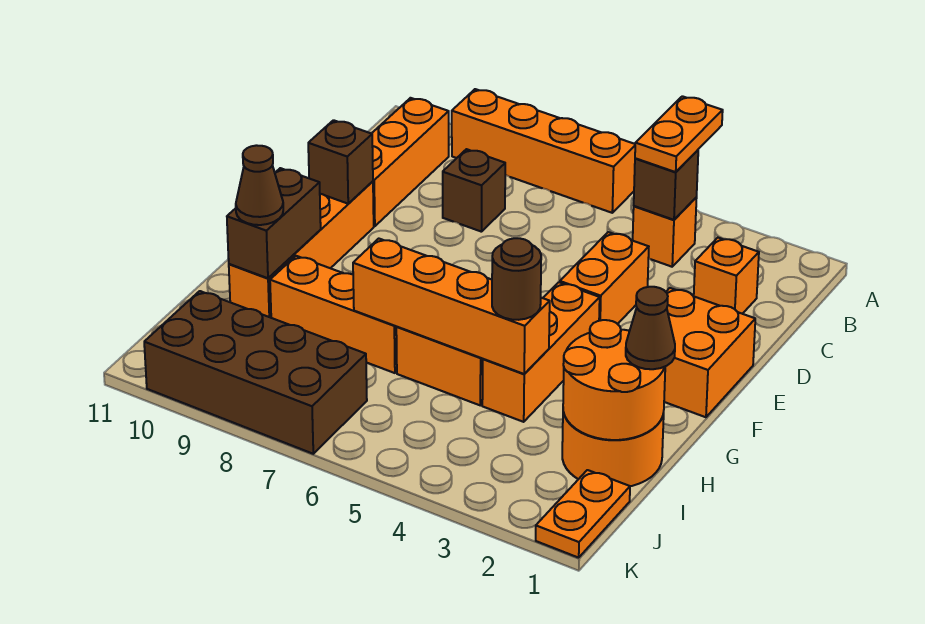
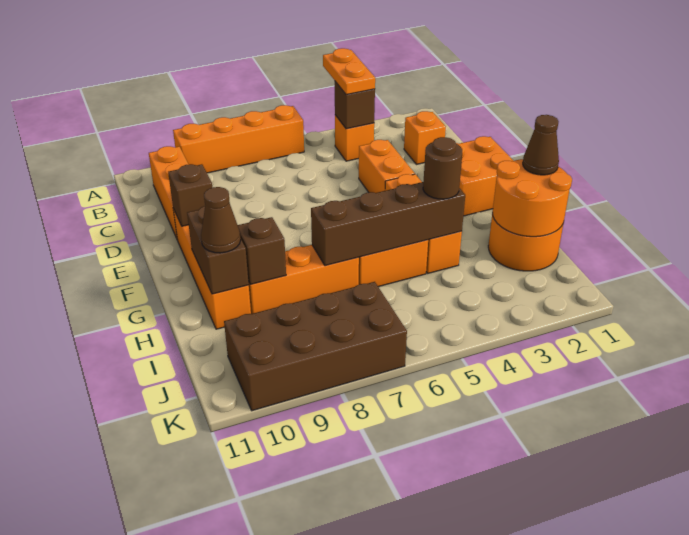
brown 1x1 brick [443,149,505,232] -> brown 1x1 brick moved to [238,217,286,284]
orange 1x4 brick [353,239,550,374] -> brown 1x4 brick [311,182,465,266]
orange 1x2 plate [536,470,630,558] -> none

